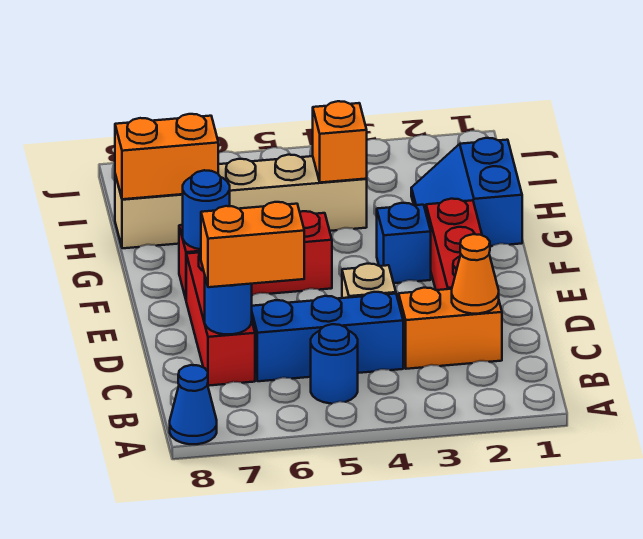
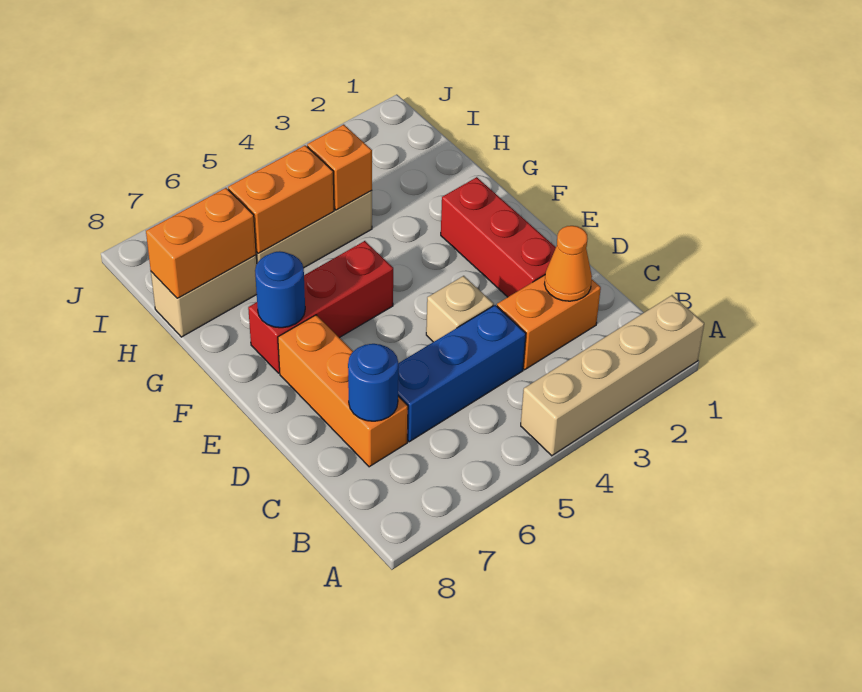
none -> tan 1x4 brick [521,295,704,456]
blue 1x1 cone [170,365,217,444] -> none
blue 1x1 round brick [311,324,358,404] -> none
orange 1x2 brick [201,202,304,287] -> orange 1x2 brick moved to [228,145,334,254]
red 1x3 brick [186,252,255,386] -> orange 1x3 brick [278,315,408,467]
blue 1x1 brick [377,203,431,283] -> none
blue 2x2 slope [411,138,522,246] -> none

